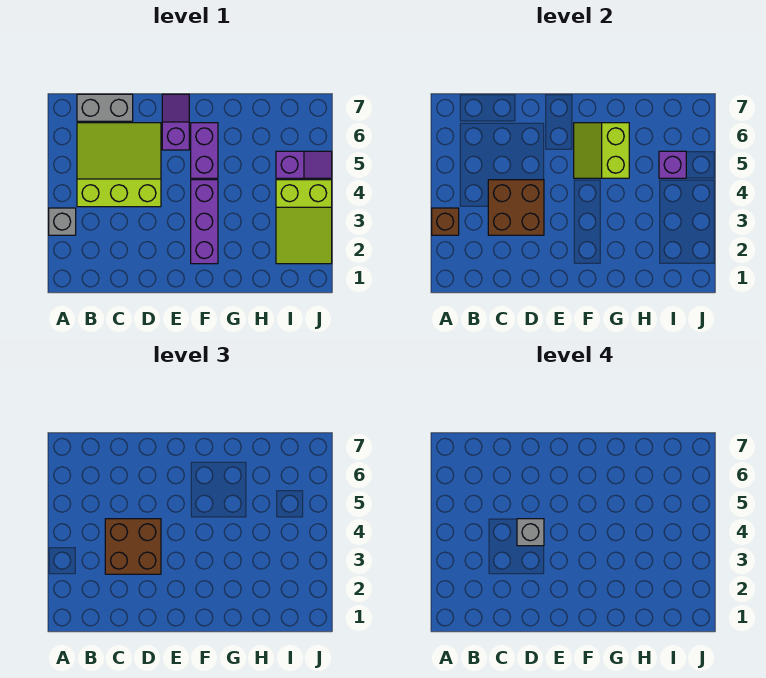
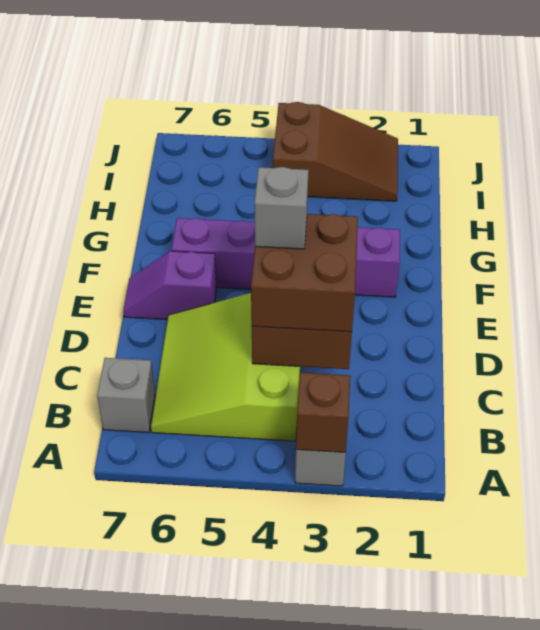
grey 1x2 brick [77,94,133,121] -> grey 1x1 brick [97,358,155,433]
lime 2x2 slope [574,123,629,178] -> none
lime 2x3 slope [276,180,332,264] -> brown 2x3 slope [273,102,398,201]
purple 1x2 slope [276,151,332,178] -> none
purple 1x1 brick [659,151,686,178] -> none

